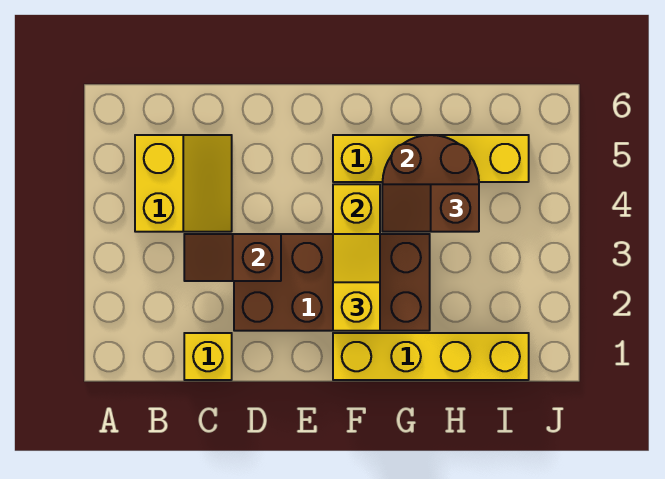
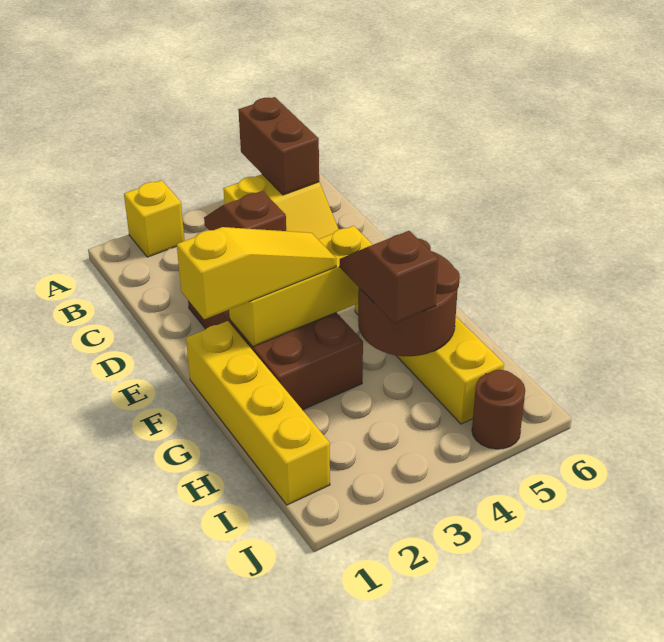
none -> brown 1x2 brick [238,97,319,195]
yellow 1x1 brick [184,333,232,380] -> yellow 1x1 brick moved to [124,180,185,257]
yellow 1x2 slope [333,234,380,331] -> yellow 1x3 slope [177,227,336,319]
none -> brown 1x1 round brick [472,370,525,449]

